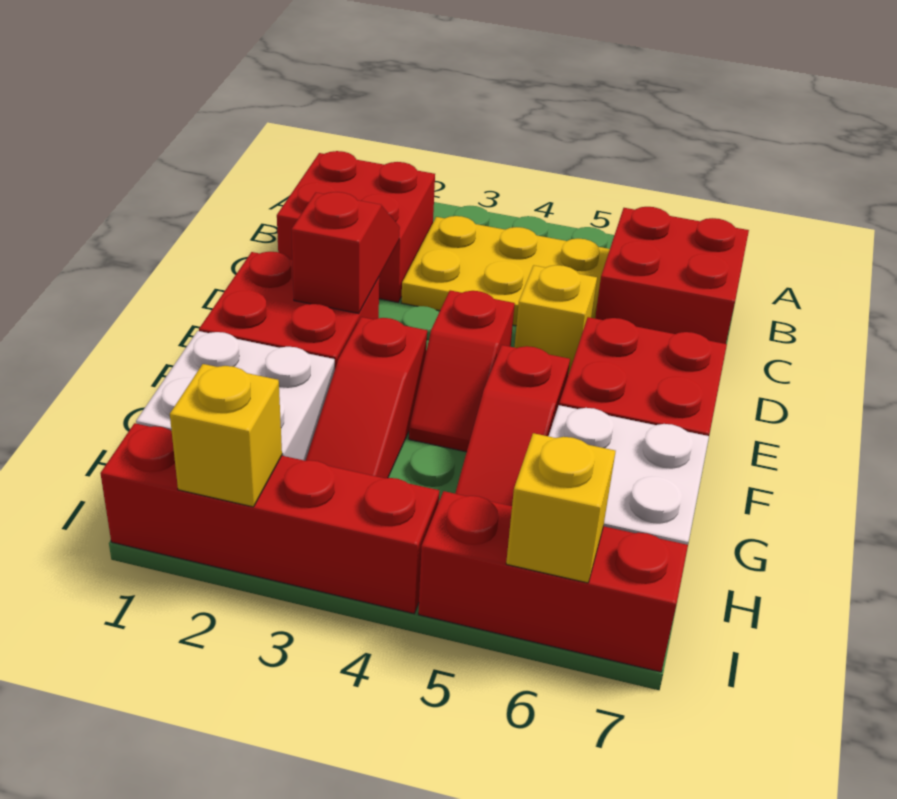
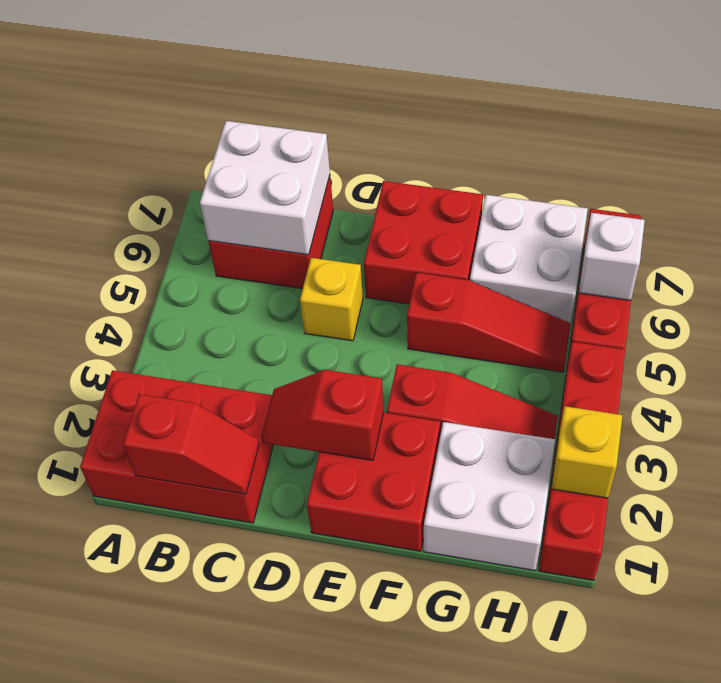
red 2x2 brick [277,151,435,302] -> red 2x3 brick [80,370,273,523]
yellow 2x3 plate [401,216,610,326] -> none
none -> white 2x2 brick [200,121,330,255]
red 1x2 slope [409,290,515,452] -> red 1x2 slope moved to [123,394,259,494]
yellow 1x1 brick [506,433,616,583] -> white 1x1 brick [579,213,645,300]

